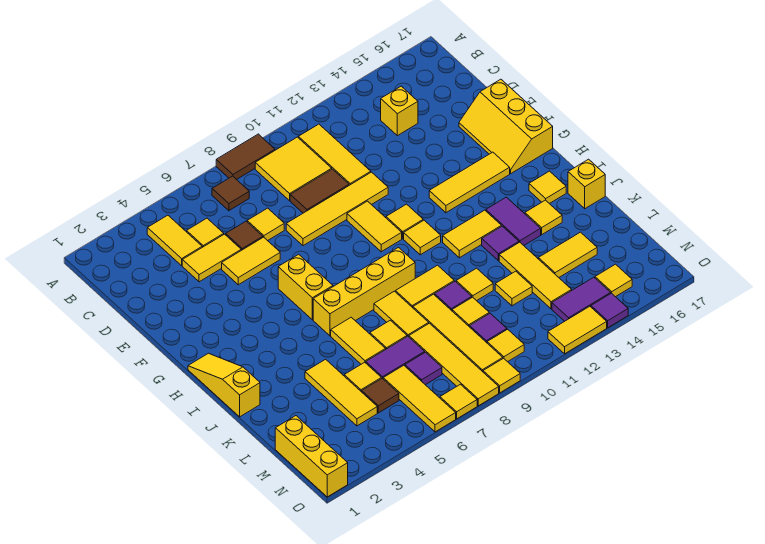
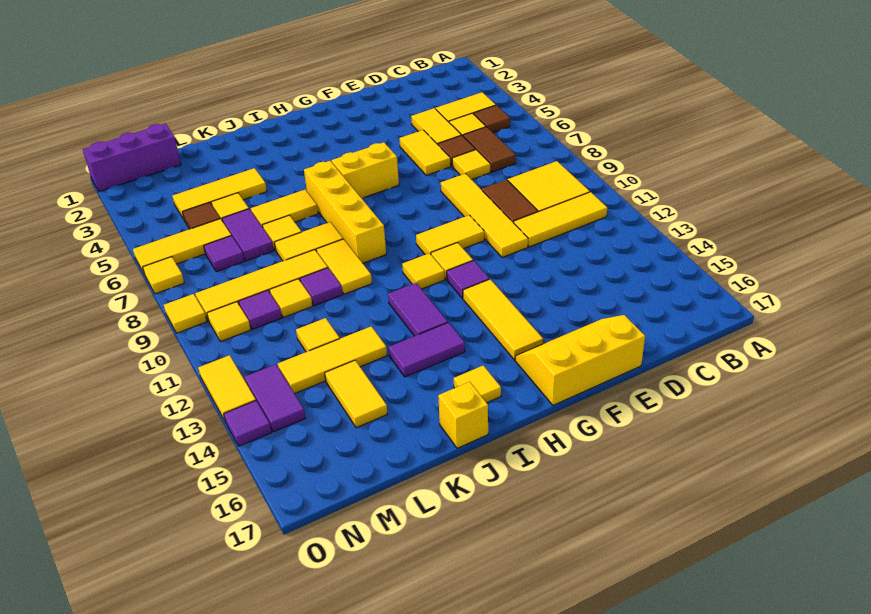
brown 1x2 tile [216,134,275,180] -> brown 1x2 tile moved to [463,127,516,172]
brown 1x1 tile [212,176,249,211] -> brown 1x1 tile moved to [474,105,510,133]
yellow 1x1 brick [381,86,418,136] -> none
yellow 1x3 slope [188,353,260,417] -> none
yellow 1x2 tile [443,210,501,258] -> purple 1x2 tile [388,283,448,336]
purple 1x1 tile [482,226,519,261] -> purple 1x1 tile moved to [447,261,489,298]
yellow 1x1 tile [525,200,562,235] -> none
yellow 1x1 tile [456,268,493,301] -> none
yellow 1x4 tile [409,323,499,406] -> none
yellow 1x3 brick [275,416,348,497] -> purple 1x3 brick [83,123,181,191]
yellow 1x1 tile [595,264,632,297] -> none

